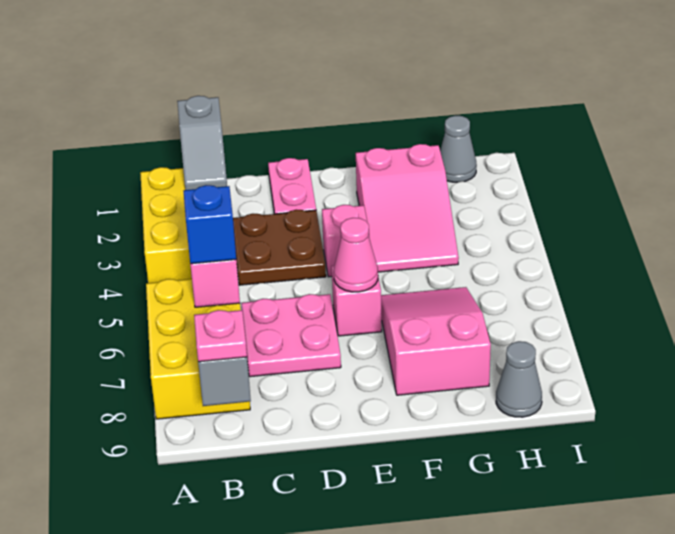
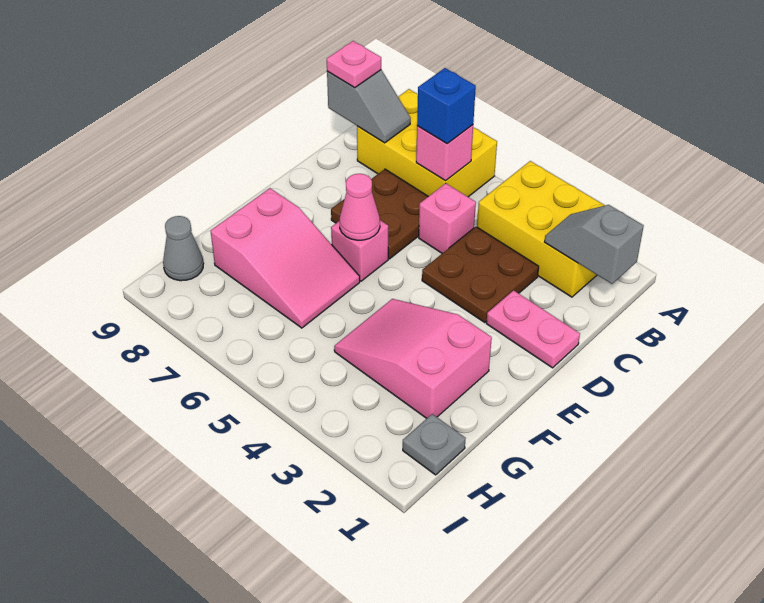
pink 2x2 plate [241,294,341,377] -> brown 2x2 plate [331,169,428,259]
pink 1x1 brick [322,205,369,277] -> pink 1x1 brick moved to [419,183,476,253]
grey 1x1 cone [440,116,477,182] -> grey 1x1 plate [403,414,466,475]

